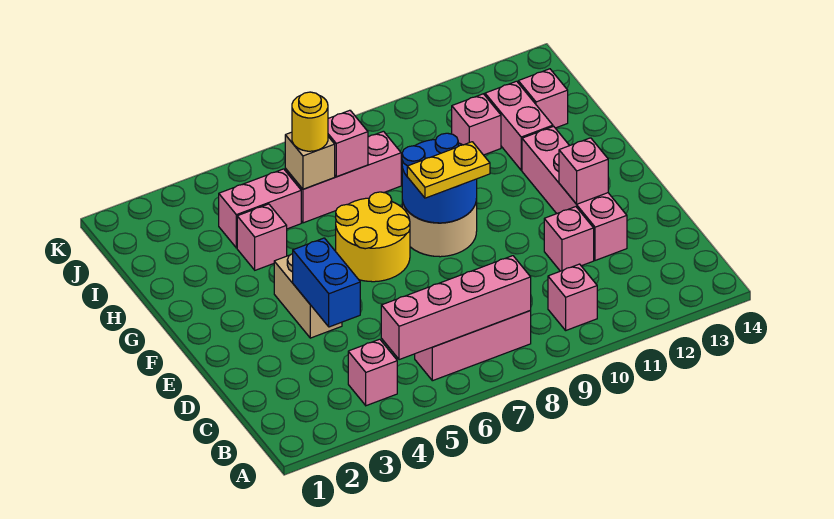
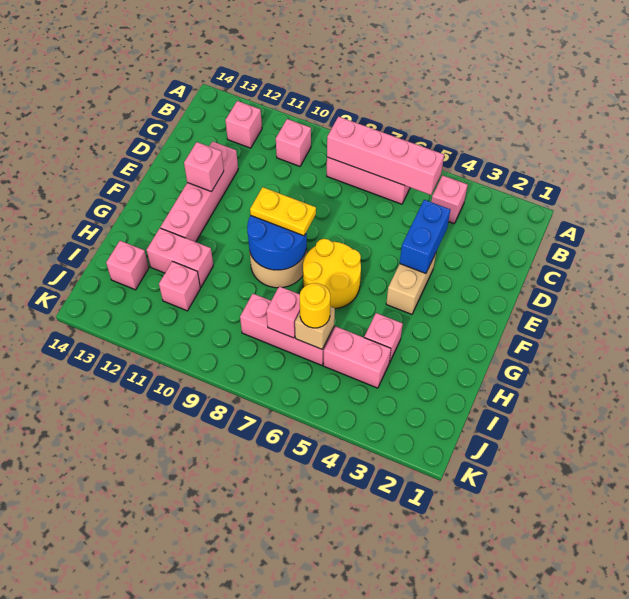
pink 1x1 brick [544,207,594,271] -> pink 1x1 brick moved to [225,101,262,148]
pink 1x2 brick [485,81,553,170] -> pink 1x2 brick turned to [147,228,213,288]

